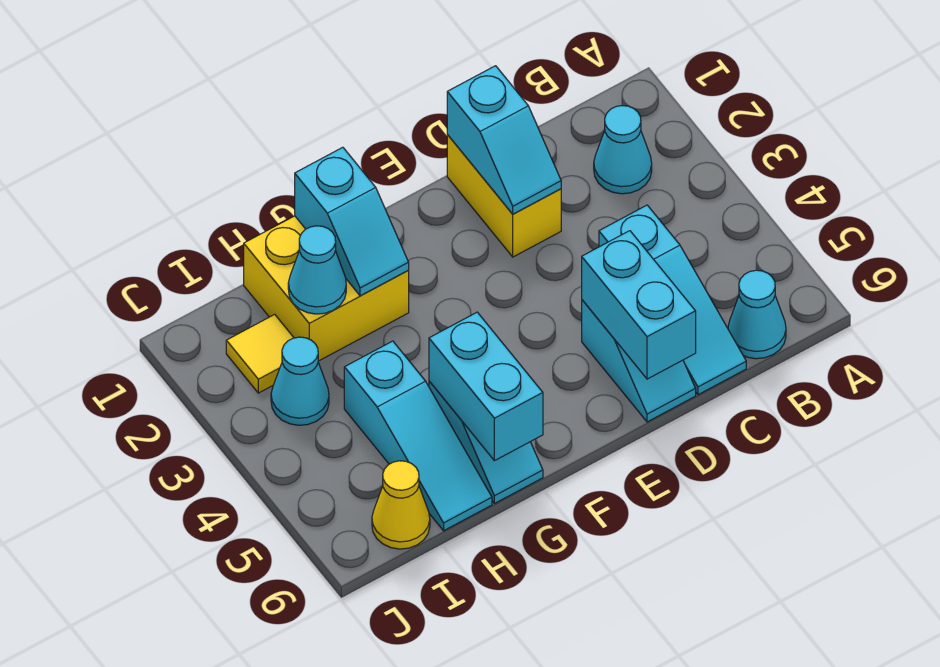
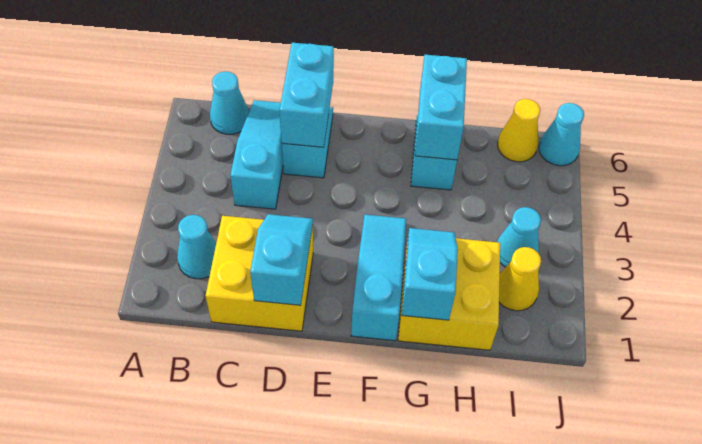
yellow 1x2 brick [447,135,561,257] -> yellow 2x2 brick [206,216,313,331]
cyan 1x1 cone [288,226,346,314] -> cyan 1x1 cone moved to [539,103,584,166]
cyan 1x3 slope [344,341,492,531] -> cyan 1x3 slope moved to [351,215,406,341]
yellow 1x1 tile [226,314,294,393] -> yellow 1x1 cone [499,247,541,311]

